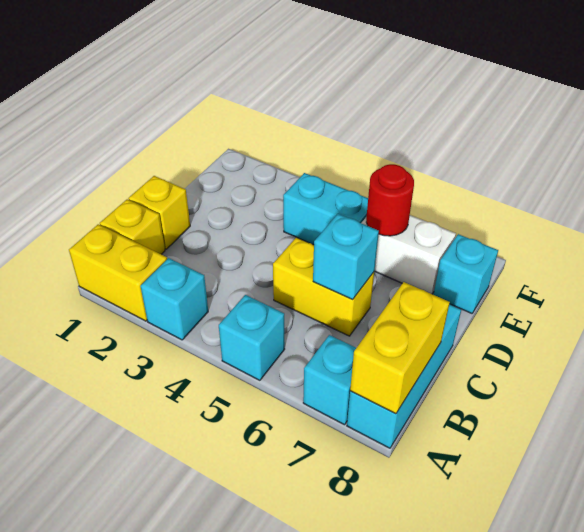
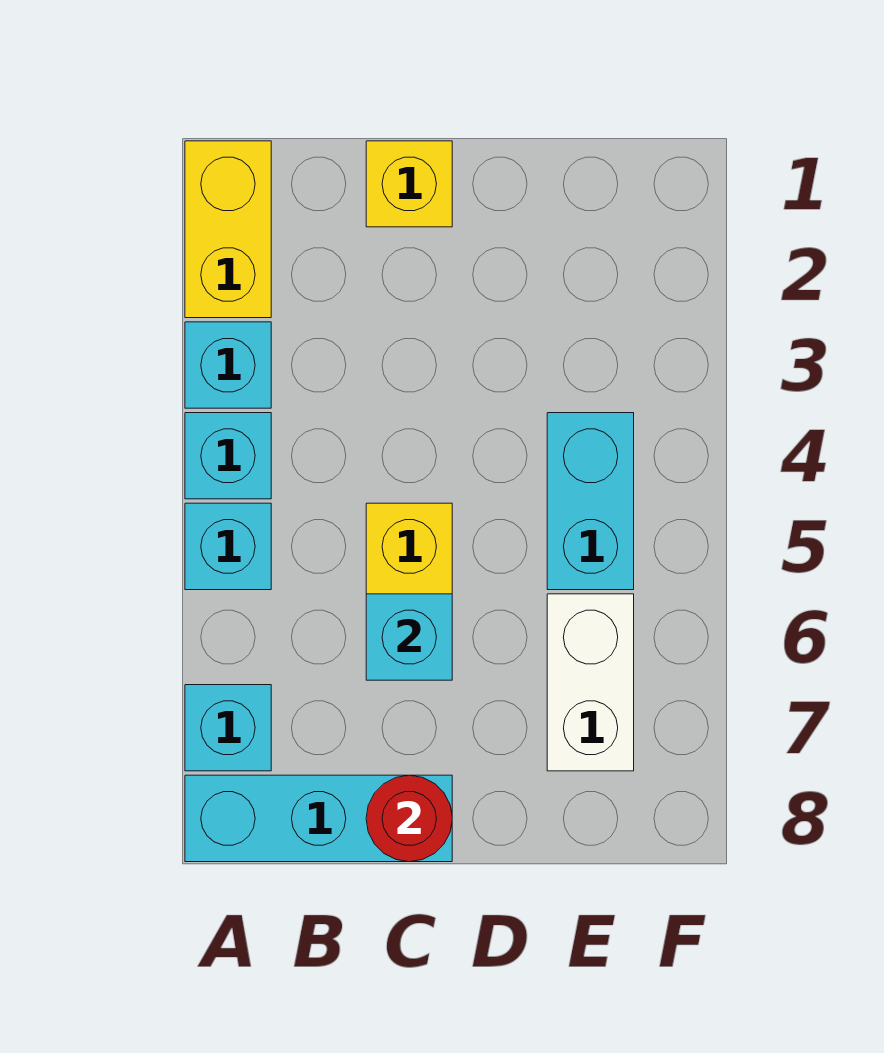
yellow 1x2 brick [350,282,450,414] -> none
yellow 1x1 brick [100,199,165,254] -> none
red 1x1 round brick [366,164,414,236] -> red 1x1 round brick moved to [366,775,452,862]
cyan 1x1 brick [433,234,498,313] -> cyan 1x1 brick moved to [185,413,271,499]

